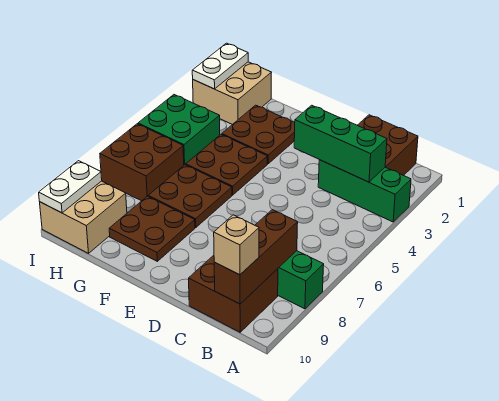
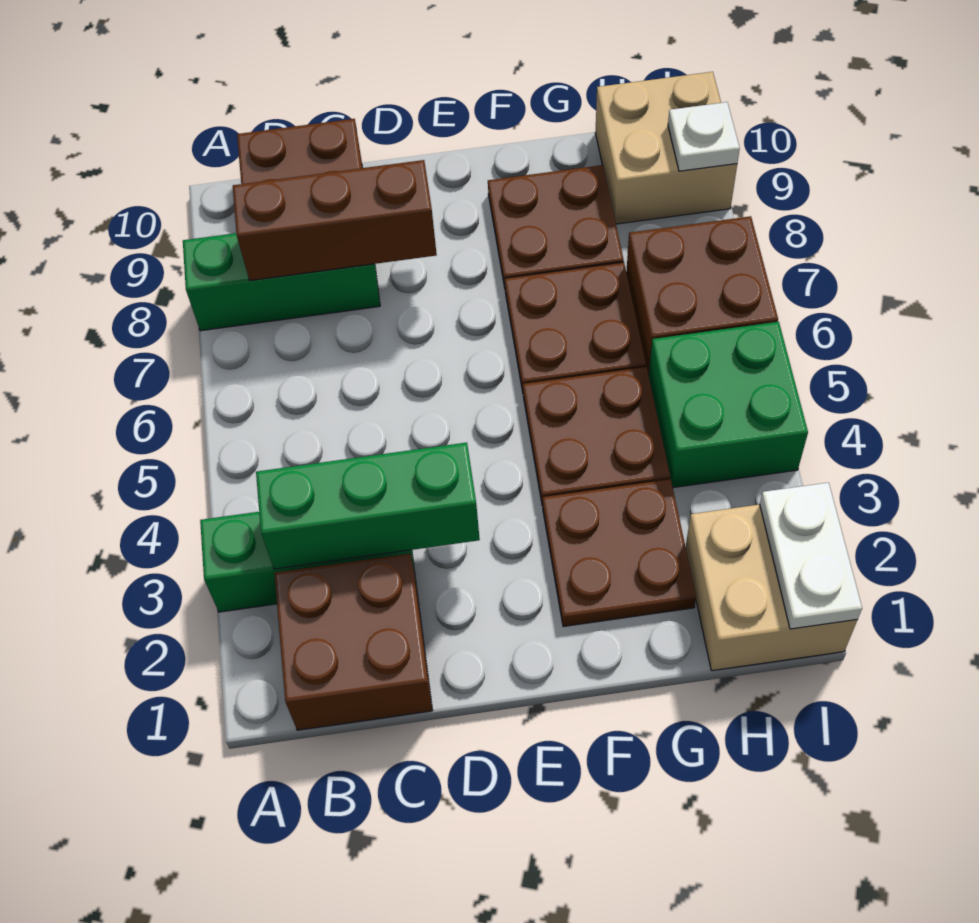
brown 1x3 brick [214,210,298,304] -> brown 1x3 brick turned to [233,160,437,280]
tan 1x1 brick [214,215,259,275] -> none
white 1x2 plate [39,161,102,213] -> white 1x1 plate [668,102,740,171]

